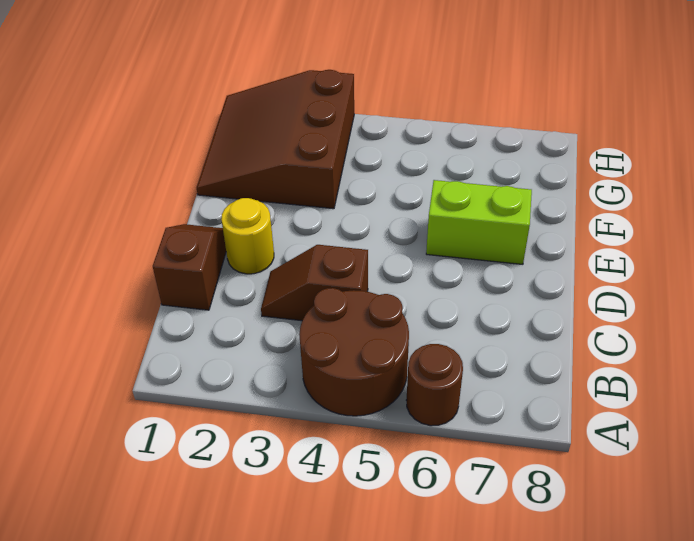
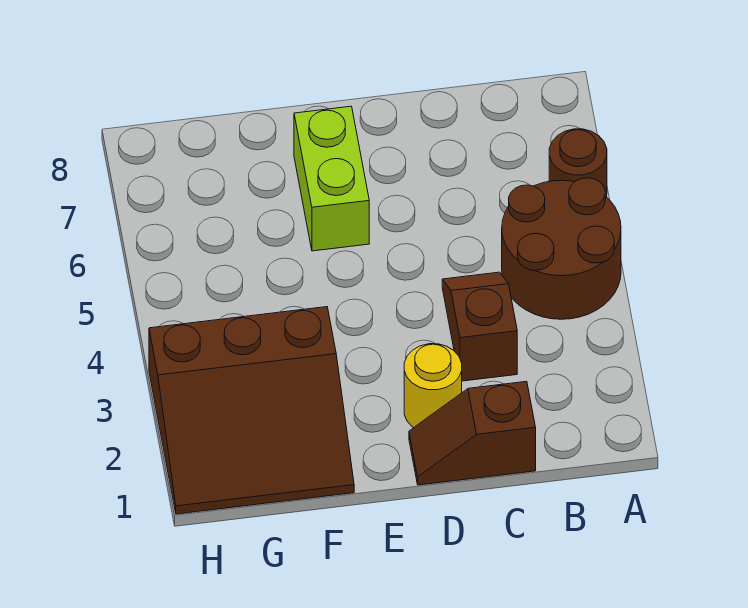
brown 1x2 slope [261,245,368,321] -> brown 1x2 slope turned to [442,272,517,381]

